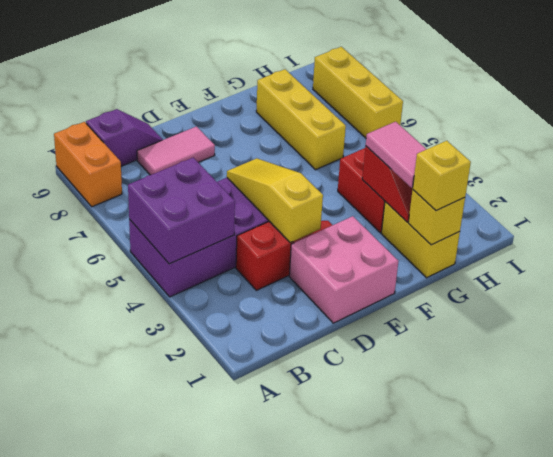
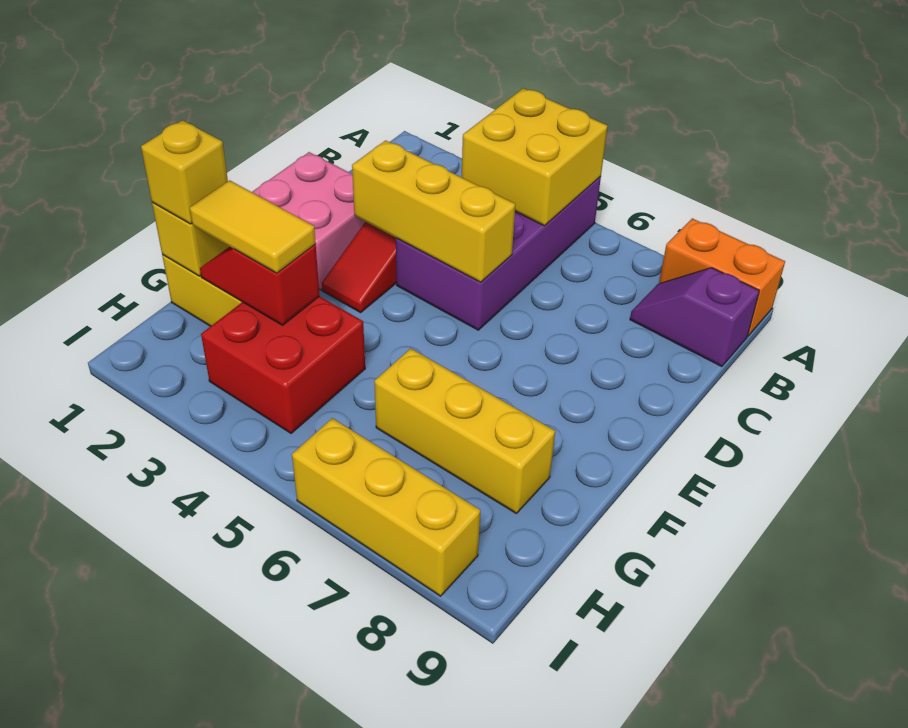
purple 2x2 brick [128,158,235,264] -> yellow 2x2 brick [462,88,608,226]
purple 1x2 slope [86,109,163,166] -> purple 1x2 slope turned to [630,268,759,367]
pink 1x2 tile [137,127,215,175] -> none
yellow 1x3 slope [227,158,323,243] -> yellow 1x3 brick [352,140,515,282]
pink 1x2 tile [366,122,427,188] -> yellow 1x2 tile [190,180,316,273]

